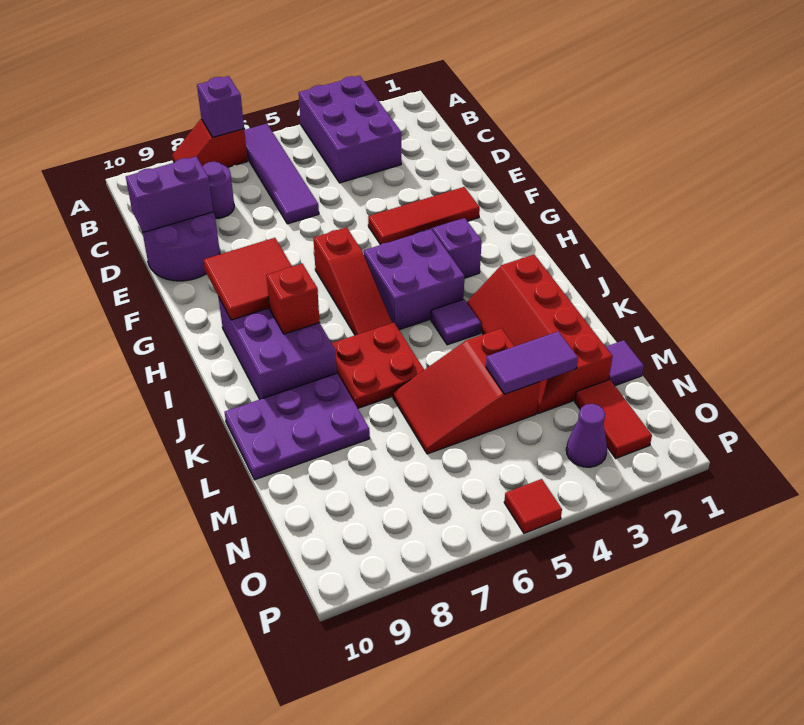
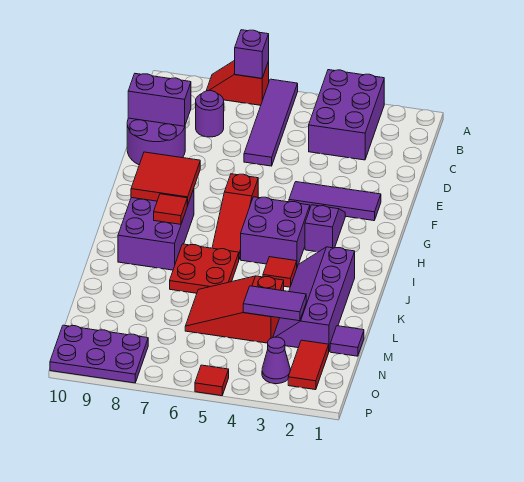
red 1x3 tile [368,187,480,245] -> purple 1x3 tile [289,182,381,221]
red 1x1 brick [266,264,320,334] -> red 1x1 tile [154,194,188,224]
red 2x4 slope [467,255,613,414] -> purple 2x4 slope [273,247,355,351]
purple 1x1 tile [431,299,481,345] -> red 1x1 tile [263,257,297,287]
purple 2x3 plate [225,374,370,480] -> purple 2x3 plate moved to [50,325,148,383]

